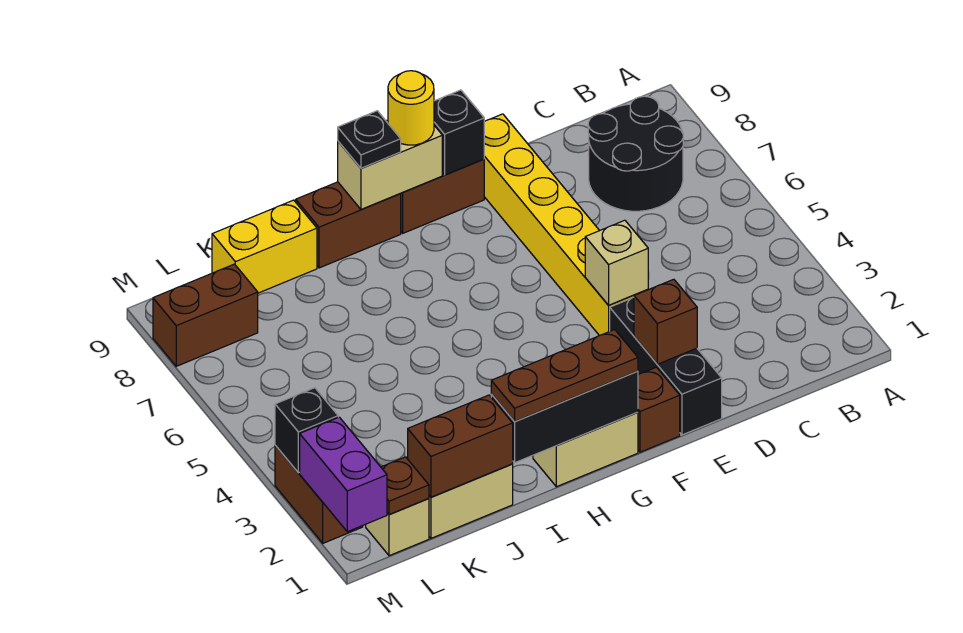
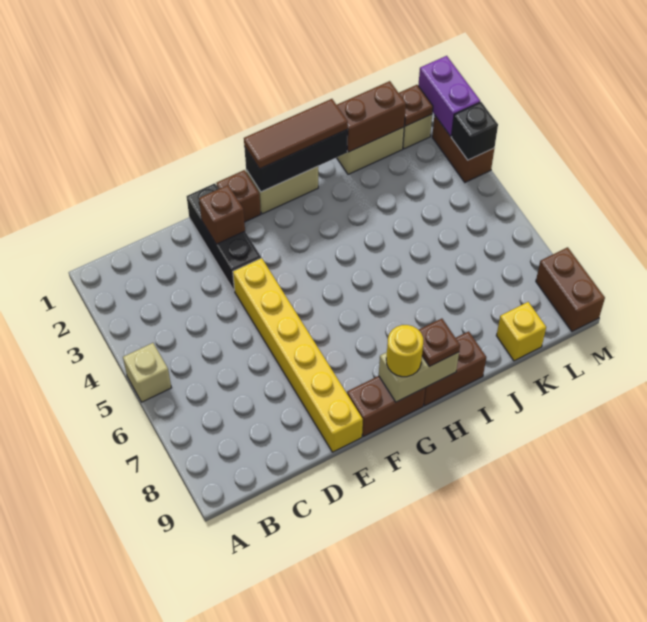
black 2x2 round brick [588,96,683,211] -> none
tan 1x1 brick [585,220,648,305] -> tan 1x1 brick moved to [123,343,171,402]
black 1x1 brick [434,90,484,175] -> none
brown 1x3 plate [491,330,638,422] -> brown 1x3 tile [244,99,348,169]
black 1x1 plate [338,111,401,168] -> brown 1x1 plate [419,319,460,367]
yellow 1x2 brick [212,200,317,293] -> yellow 1x1 brick [496,302,546,361]
brown 1x2 brick [153,264,258,366] -> brown 1x2 brick turned to [536,247,605,331]

